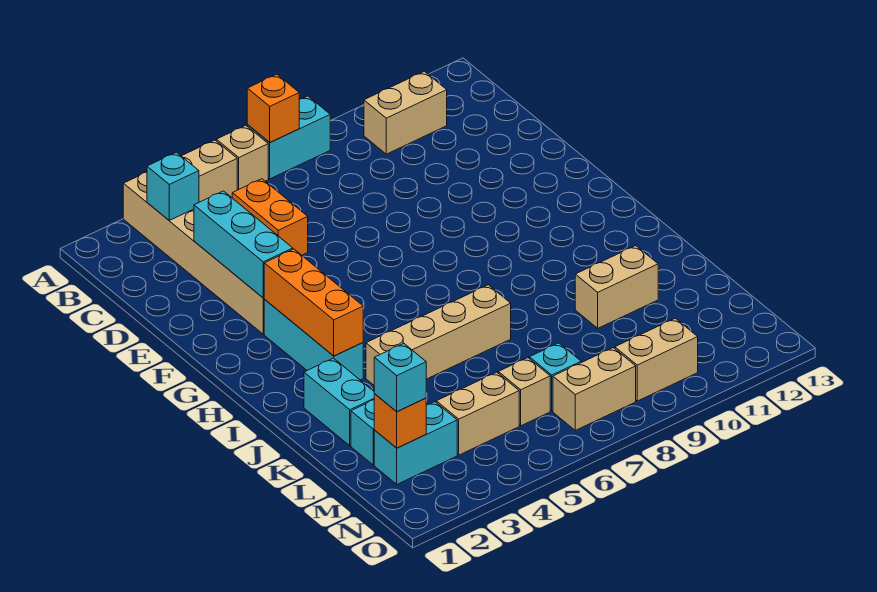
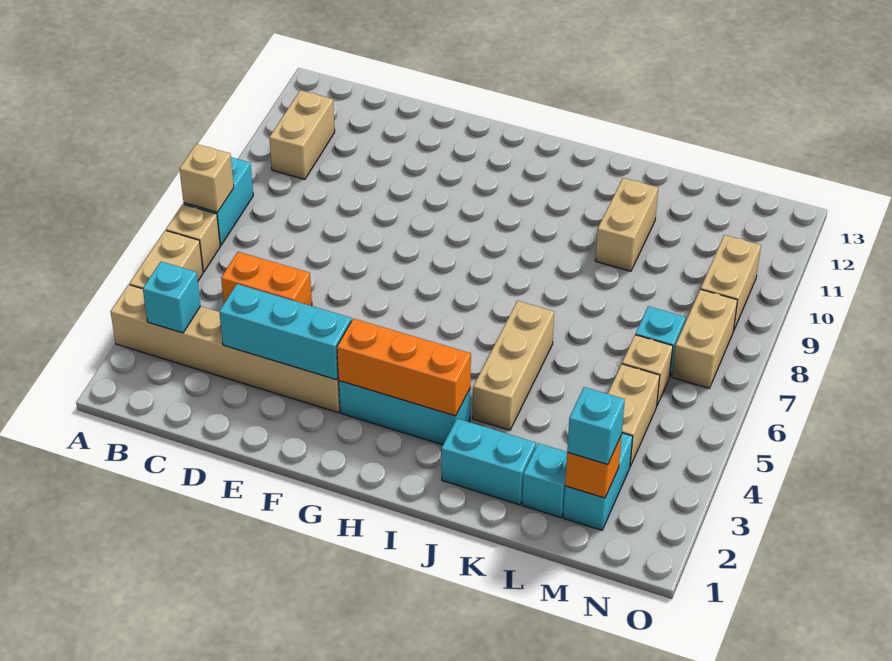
orange 1x1 brick [247,74,299,142] -> tan 1x1 brick [179,144,234,212]
tan 1x4 brick [366,285,511,385] -> tan 1x3 brick [473,301,554,430]

